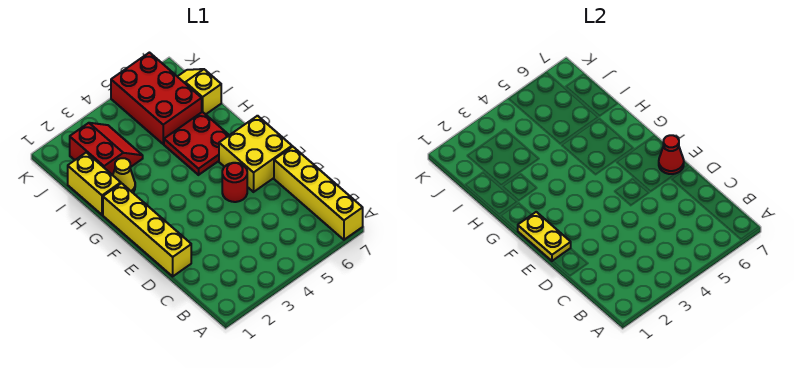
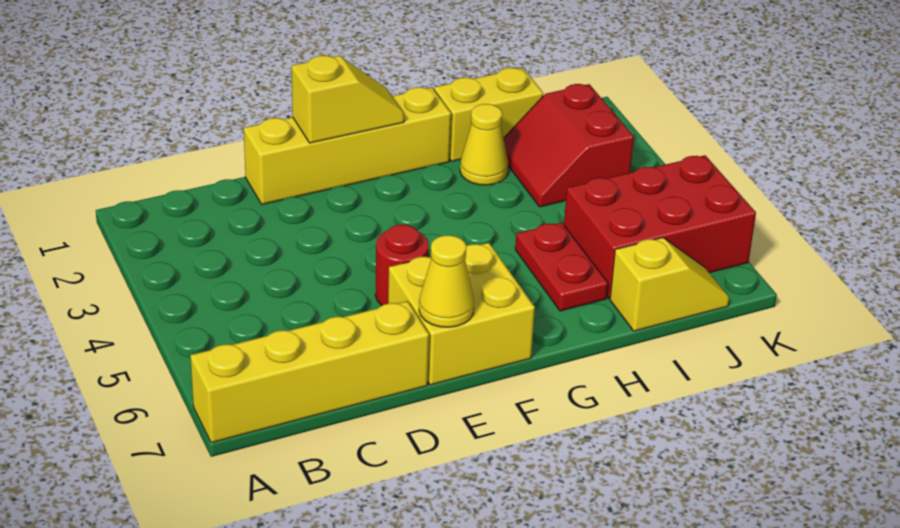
yellow 1x2 plate [518,212,571,261] -> yellow 1x2 slope [292,56,404,143]
red 1x1 cone [659,135,684,174] -> yellow 1x1 cone [419,235,474,327]
red 2x2 plate [164,112,229,175] -> red 1x2 plate [515,222,608,311]
red 2x2 slope [70,123,143,175] -> red 2x2 slope turned to [504,84,634,207]

